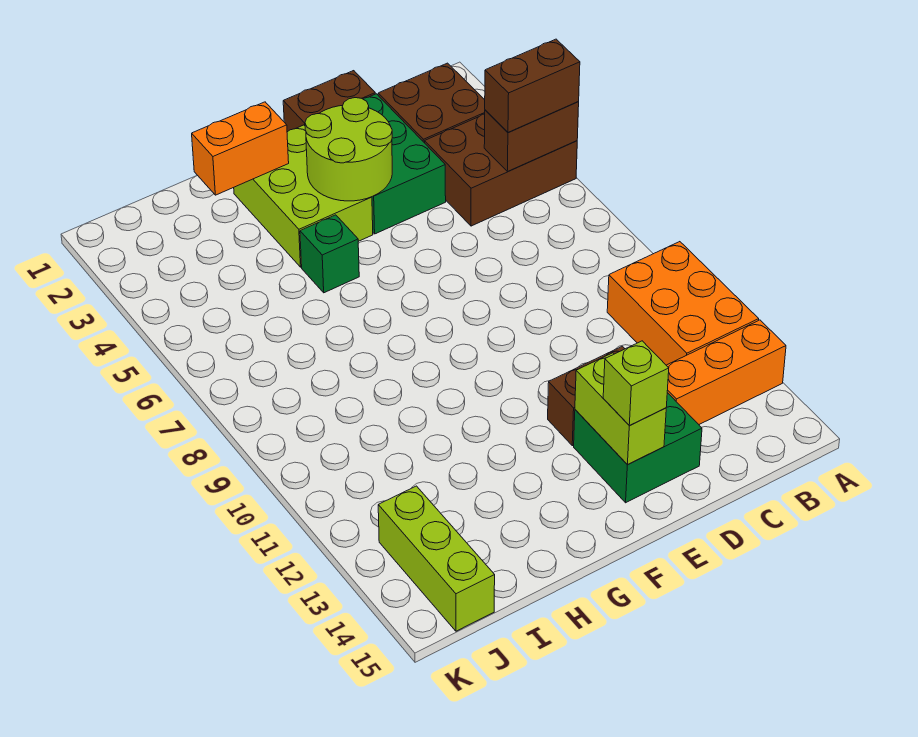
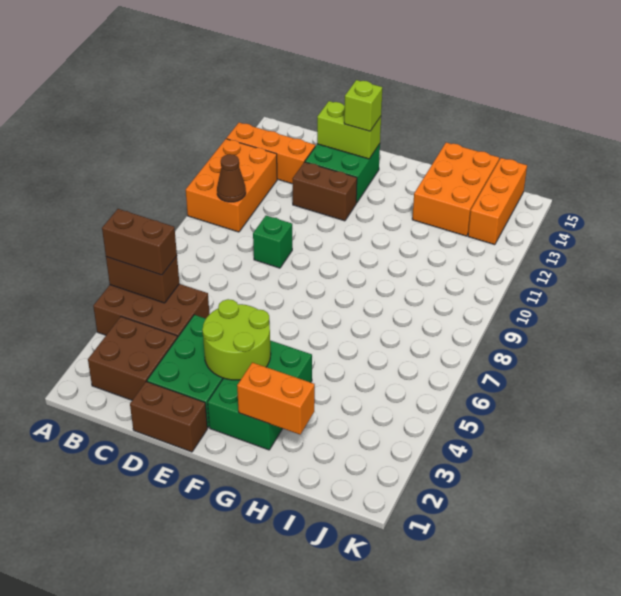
none -> brown 1x1 cone [217,154,246,202]
lime 1x2 brick [575,353,666,465] -> lime 1x2 brick turned to [317,101,381,159]
lime 2x3 brick [234,125,373,267] -> green 2x3 brick [208,340,312,450]
green 1x1 brick [300,215,359,293] -> green 1x1 brick moved to [253,216,292,268]
none -> orange 2x3 brick [412,142,499,236]
lime 1x3 brick [378,486,495,631] -> orange 1x3 brick [468,158,527,245]

